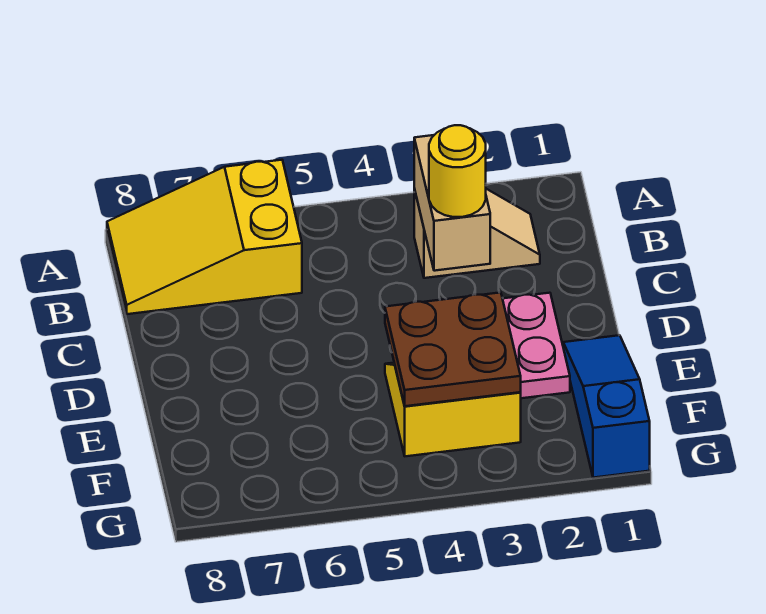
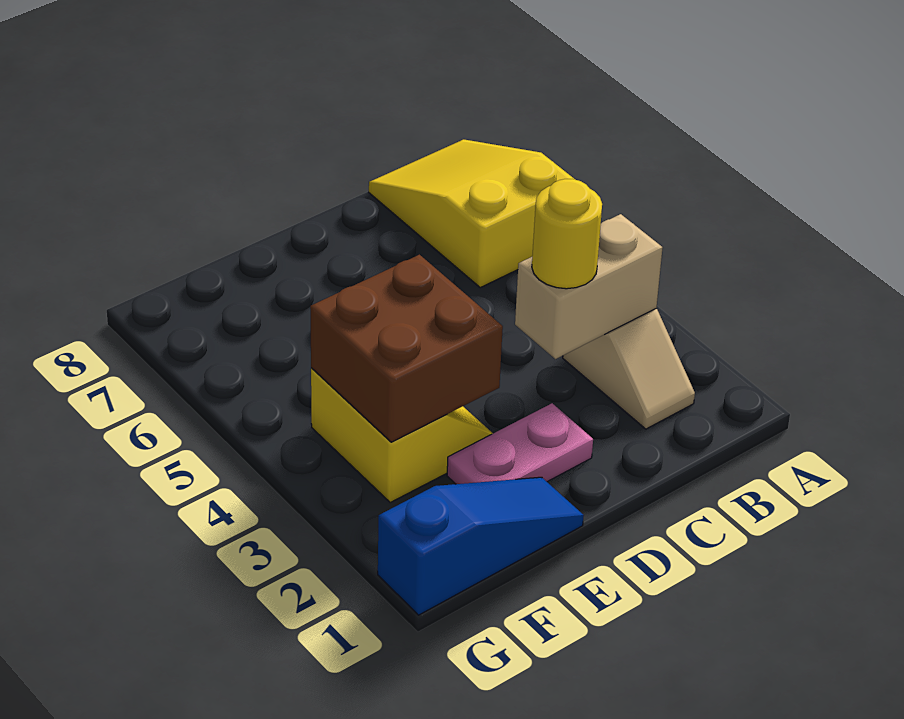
brown 2x2 plate [385,293,521,406] -> brown 2x2 brick [310,255,503,442]

